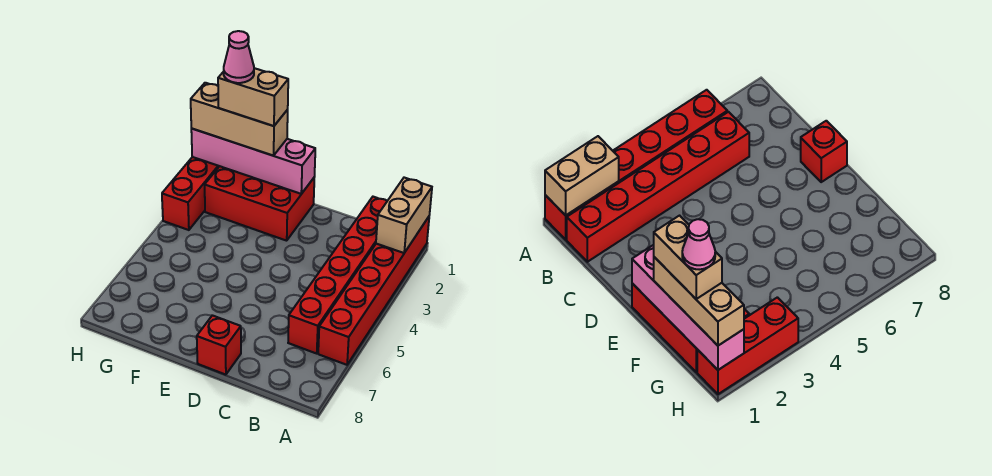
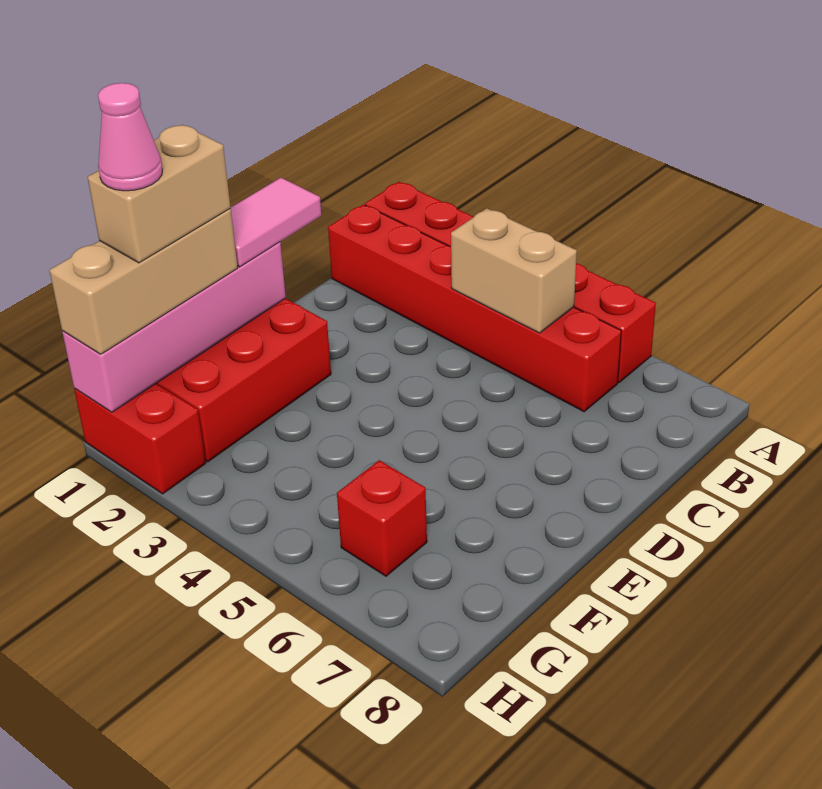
tan 1x2 brick [376,178,432,253] -> tan 1x2 brick moved to [451,208,577,333]
none -> pink 1x2 tile [230,178,321,267]
red 1x1 brick [197,315,241,375] -> red 1x1 brick moved to [337,460,427,576]
red 1x3 brick [162,157,219,230] -> red 1x2 brick [74,384,206,494]

